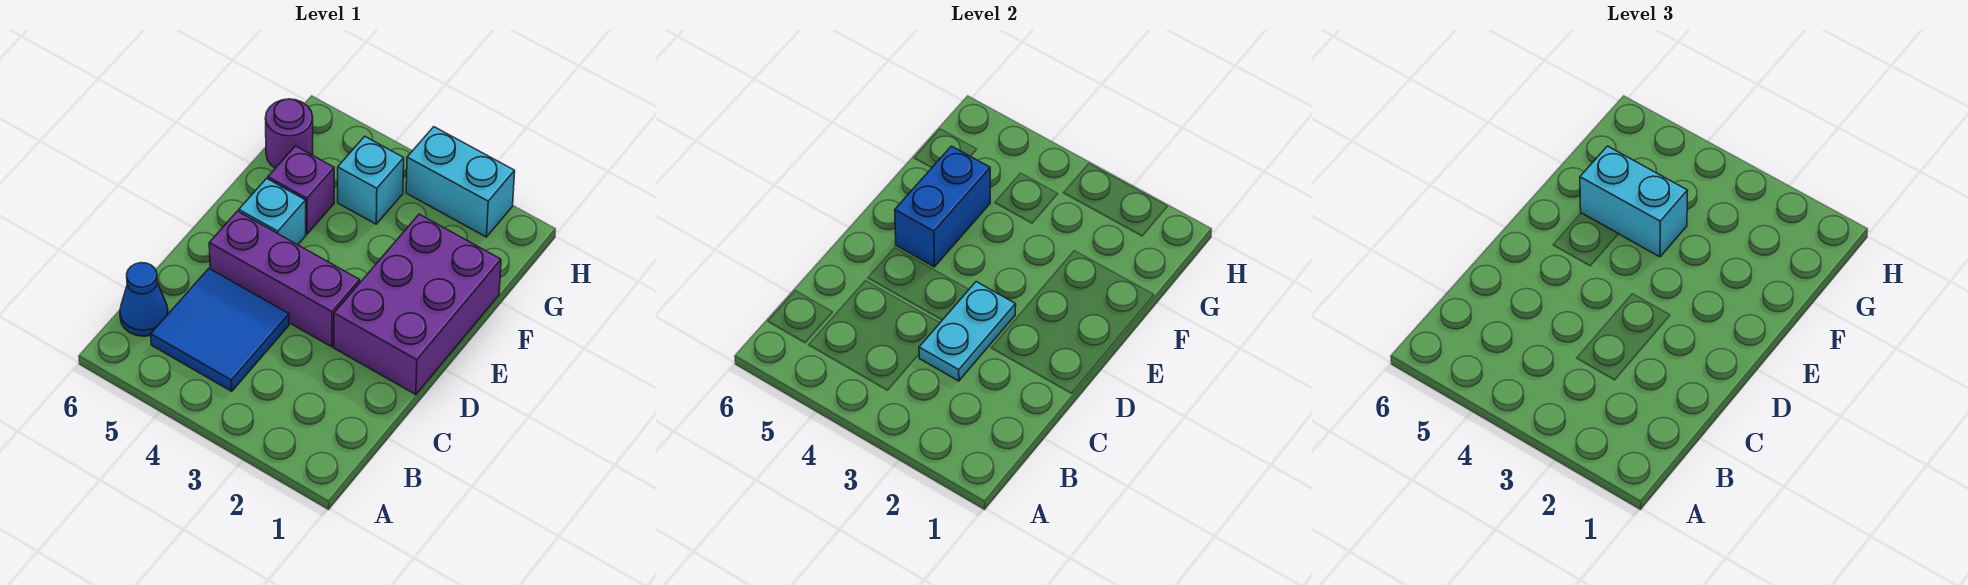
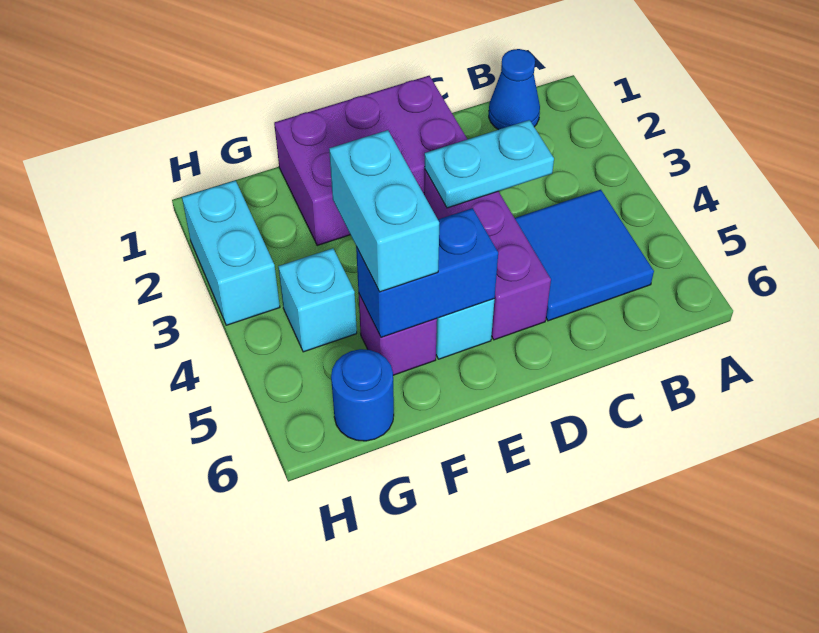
blue 1x1 cone [120,263,168,336] -> blue 1x1 cone moved to [489,49,540,130]
purple 1x1 round brick [265,99,313,168] -> blue 1x1 round brick [331,349,394,441]

